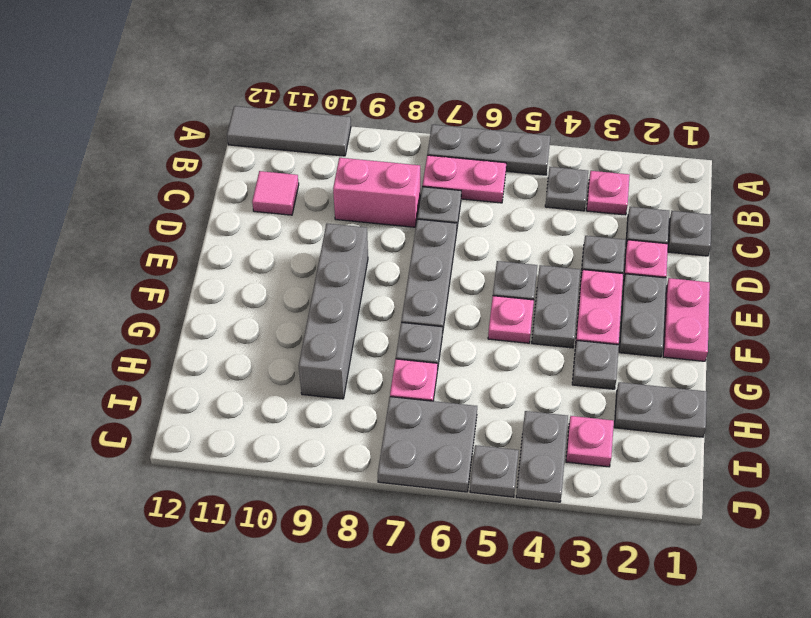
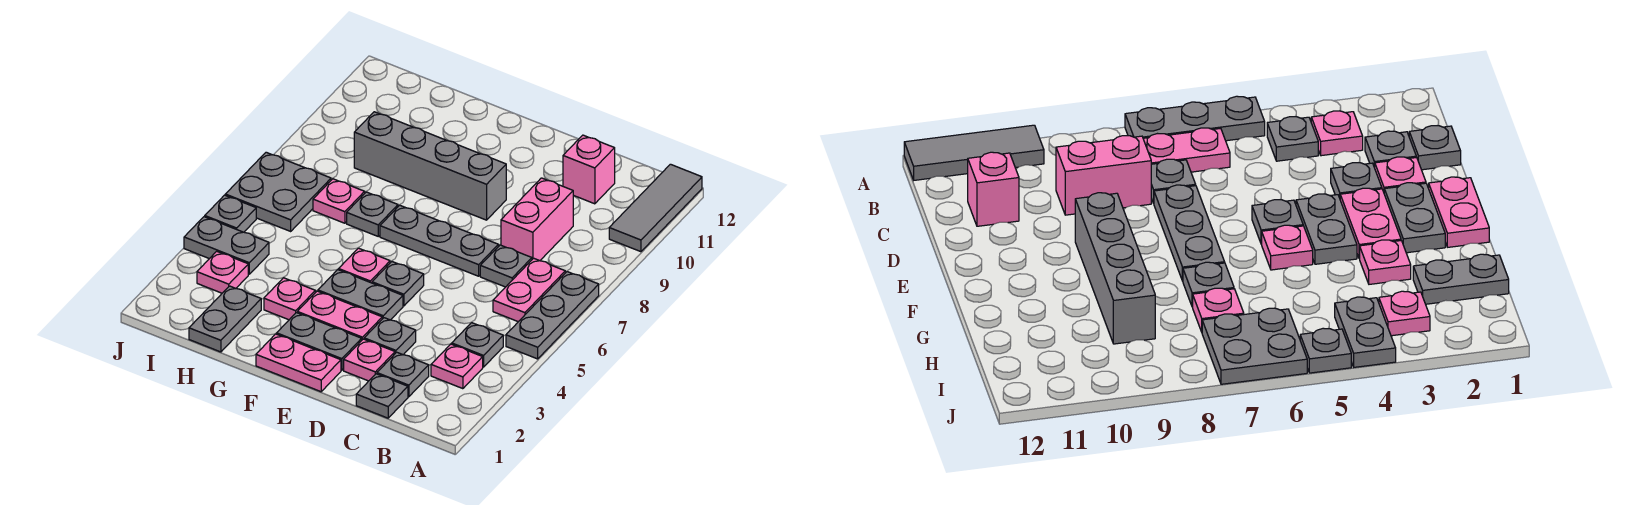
pink 1x1 tile [252,171,299,215] -> pink 1x1 brick [563,135,615,204]
grey 1x1 plate [572,341,619,389] -> pink 1x1 plate [264,278,315,320]

